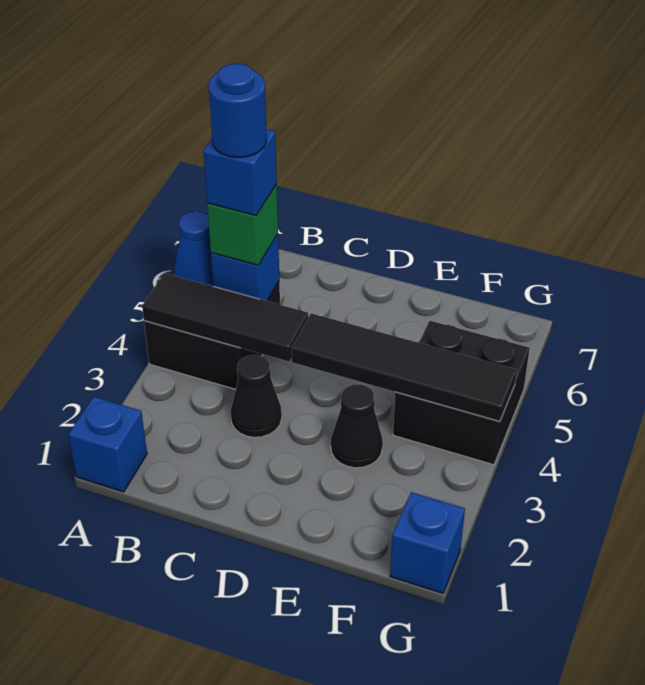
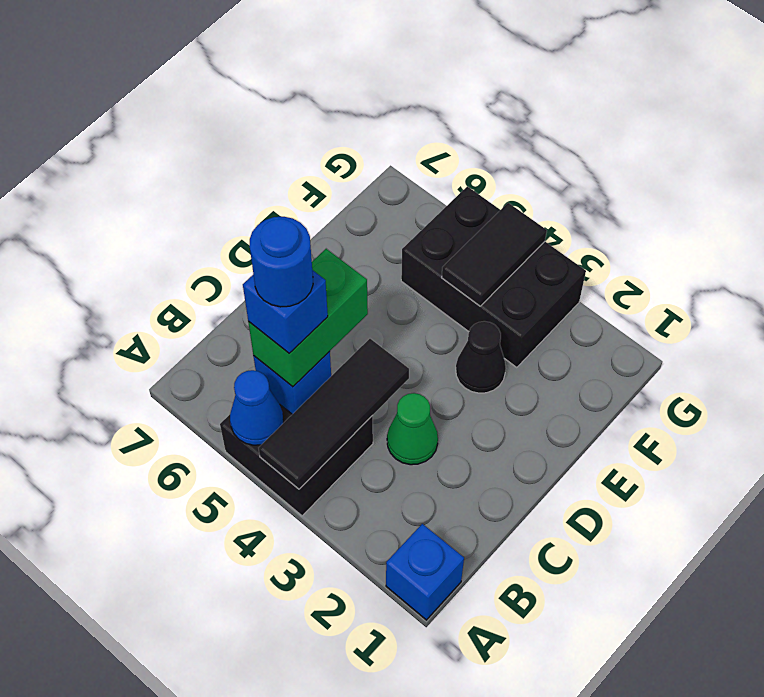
green 1x1 brick [207,185,278,265] -> green 1x2 brick [248,249,368,387]
black 1x1 cone [231,355,282,437] -> green 1x1 cone [387,393,438,465]
black 1x4 tile [292,313,517,421] -> black 1x2 tile [442,203,547,306]
black 2x2 brick [393,321,530,465] -> black 2x3 brick [401,186,586,368]
blue 1x1 brick [390,492,465,593] -> none

